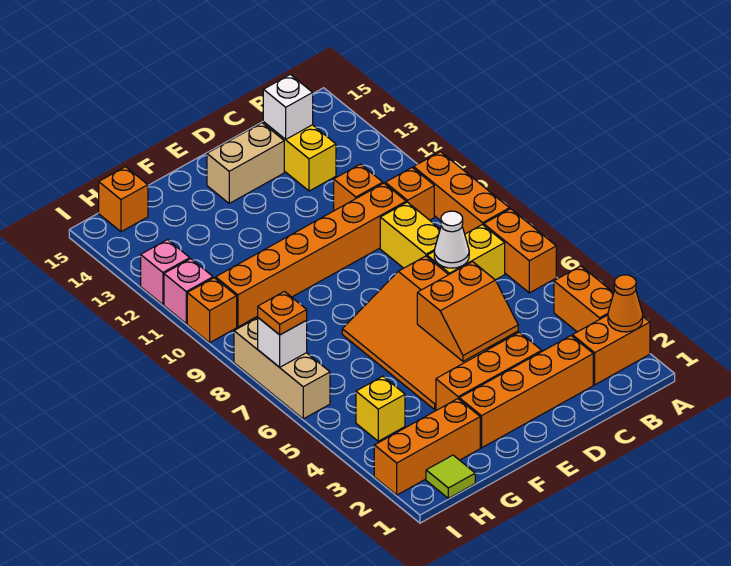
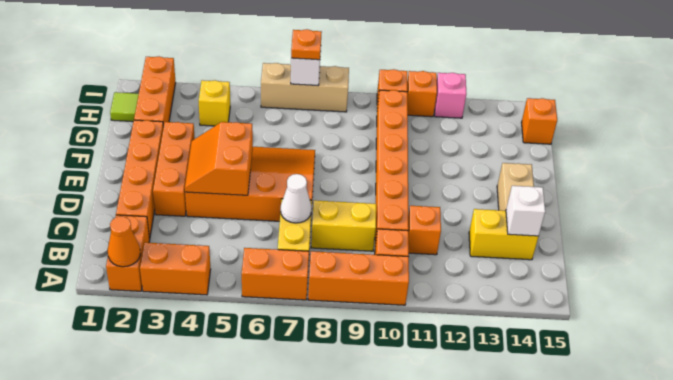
pink 1x1 brick [164,259,213,324] -> orange 1x1 brick [407,71,437,117]

